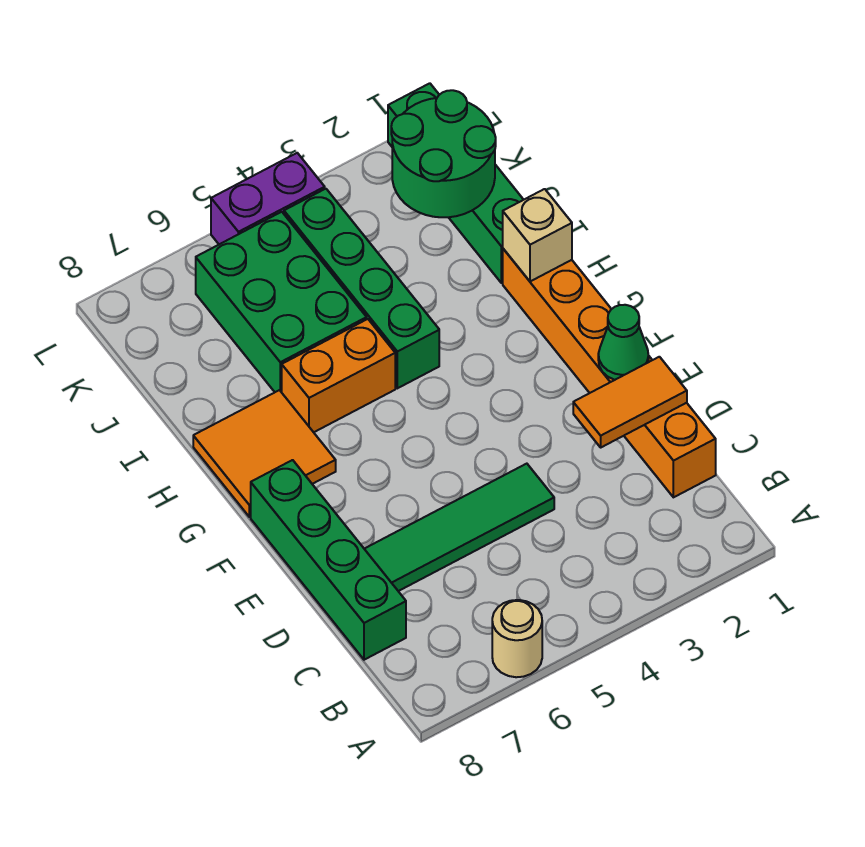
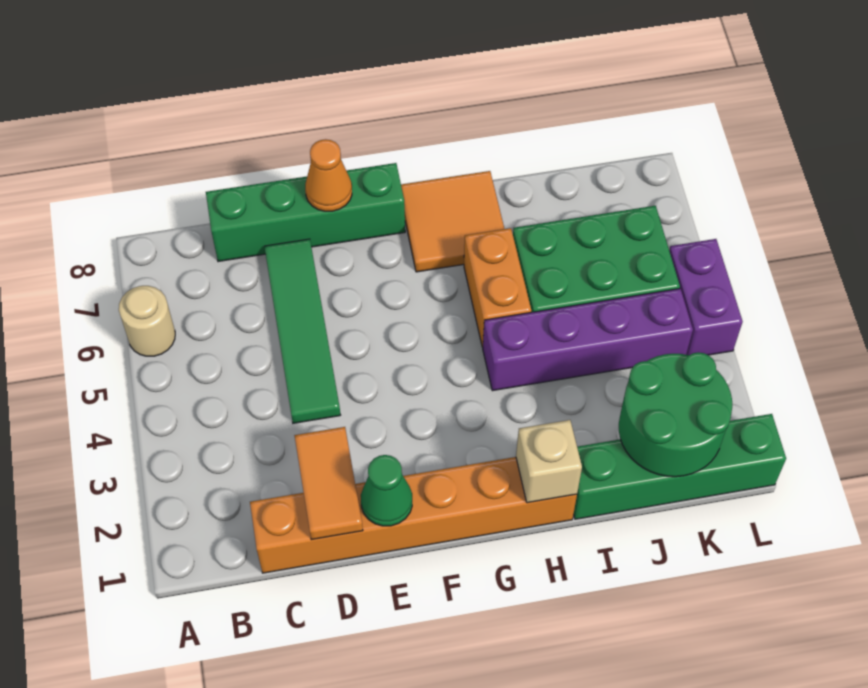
none -> orange 1x1 cone [305,139,352,211]
green 1x4 brick [284,189,439,388] -> purple 1x4 brick [483,289,693,391]

